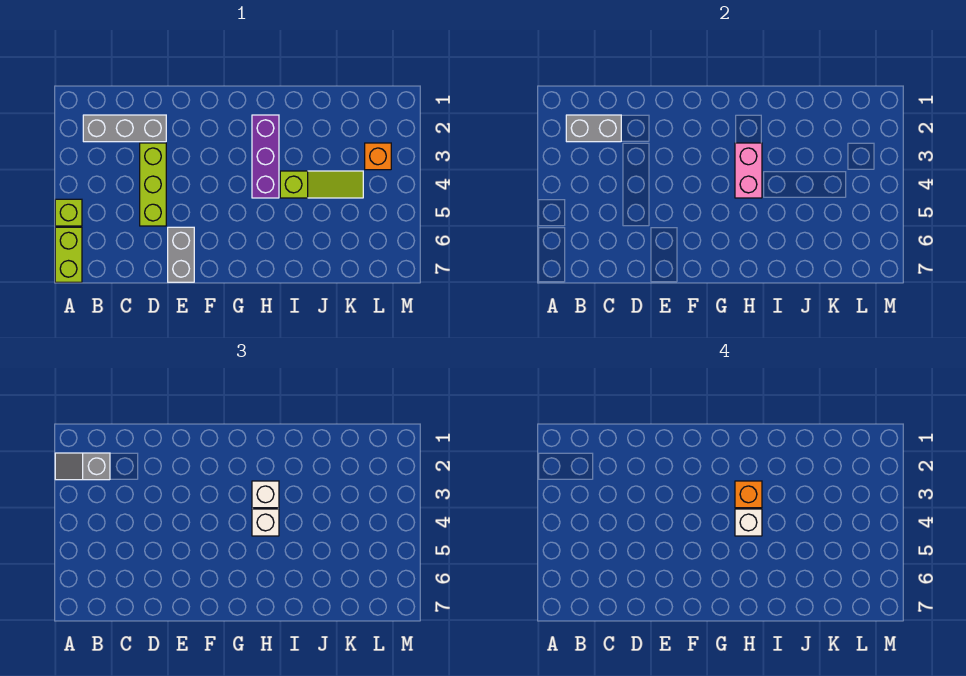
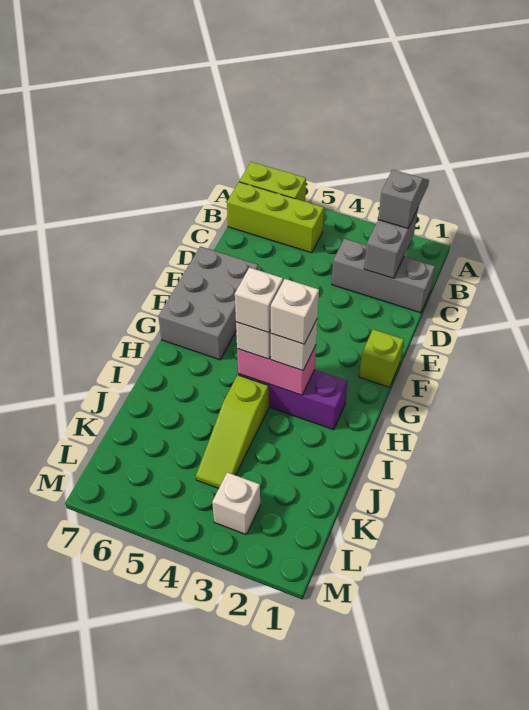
lime 1x1 brick [55,199,82,226] -> lime 1x1 brick moved to [359,329,404,387]
grey 1x3 brick [83,115,166,142] -> grey 1x3 brick turned to [332,239,435,313]
lime 1x3 brick [140,143,166,226] -> lime 1x3 brick moved to [227,182,324,253]
grey 1x2 brick [168,227,194,282] -> grey 2x3 brick [158,246,258,360]
orange 1x1 brick [735,481,762,508] -> white 1x1 brick [271,279,319,344]
orange 1x1 brick [365,143,391,170] -> white 1x1 brick [212,472,260,535]

